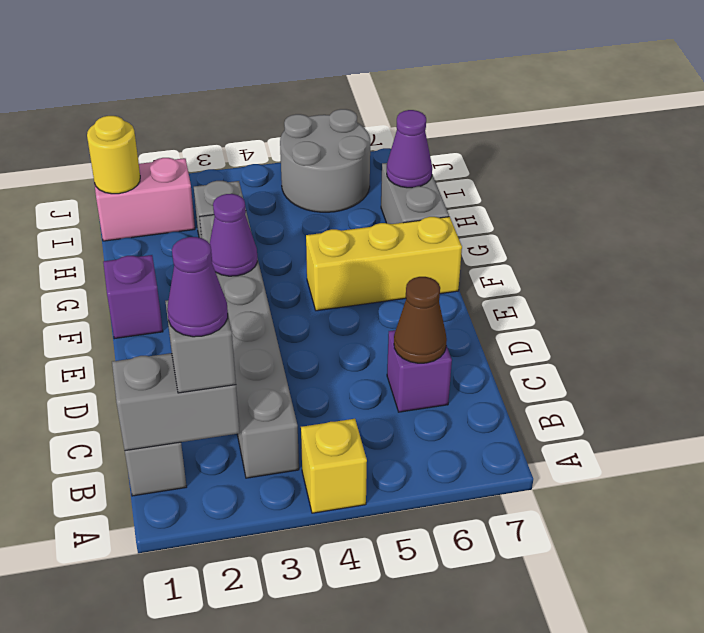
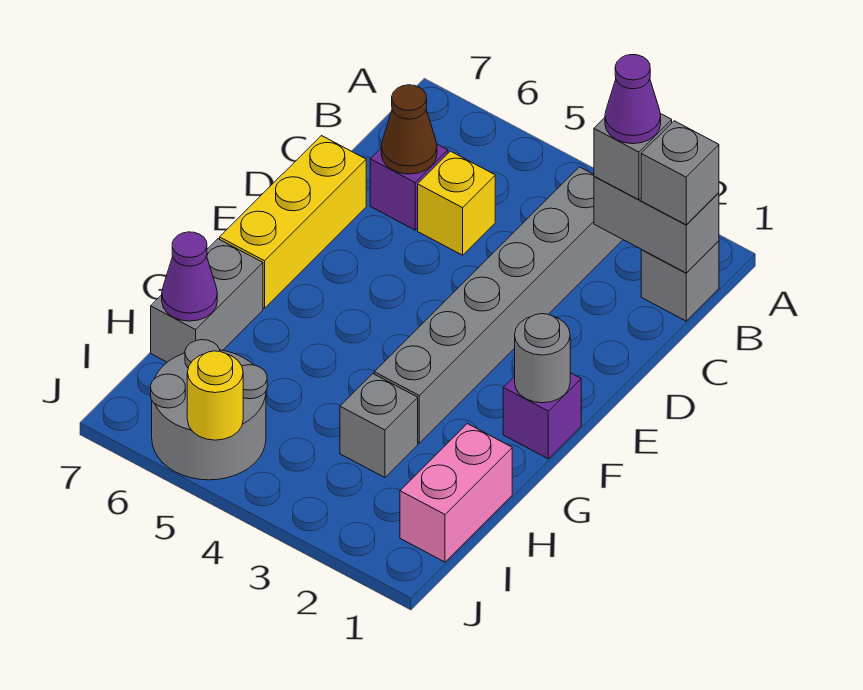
yellow 1x1 brick [301,419,367,513] -> yellow 1x1 brick moved to [418,151,495,255]
none -> grey 1x1 brick [641,121,719,225]
none -> grey 1x1 round brick [515,314,570,403]
purple 1x1 cone [210,194,257,276] -> none
yellow 1x3 brick [306,217,462,311] -> yellow 1x3 brick turned to [220,136,366,308]
pink 1x2 brick [95,158,195,241] -> pink 1x2 brick turned to [400,424,512,562]
yellow 1x1 round brick [87,116,140,194] -> yellow 1x1 round brick moved to [187,351,243,440]

